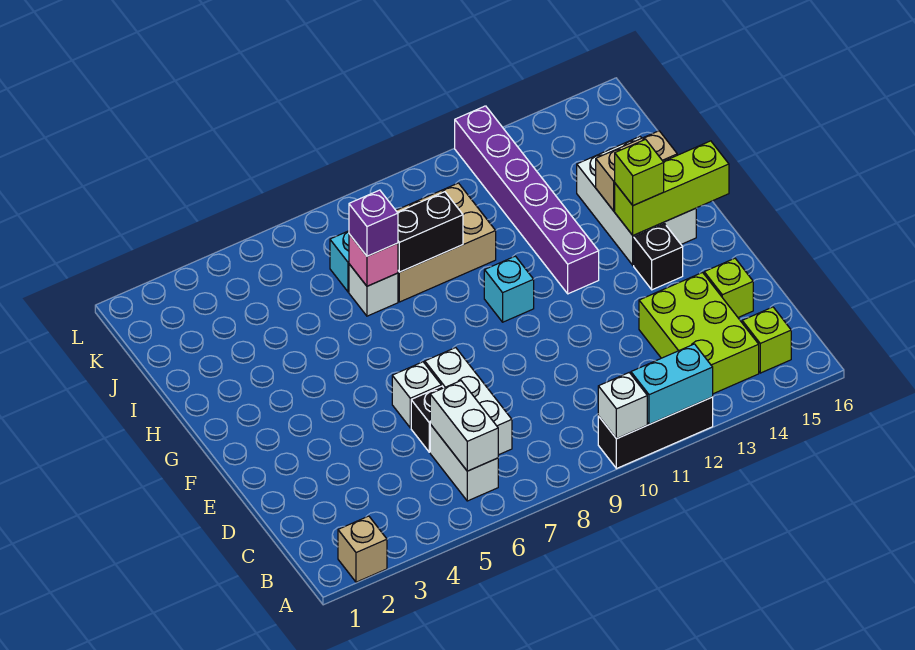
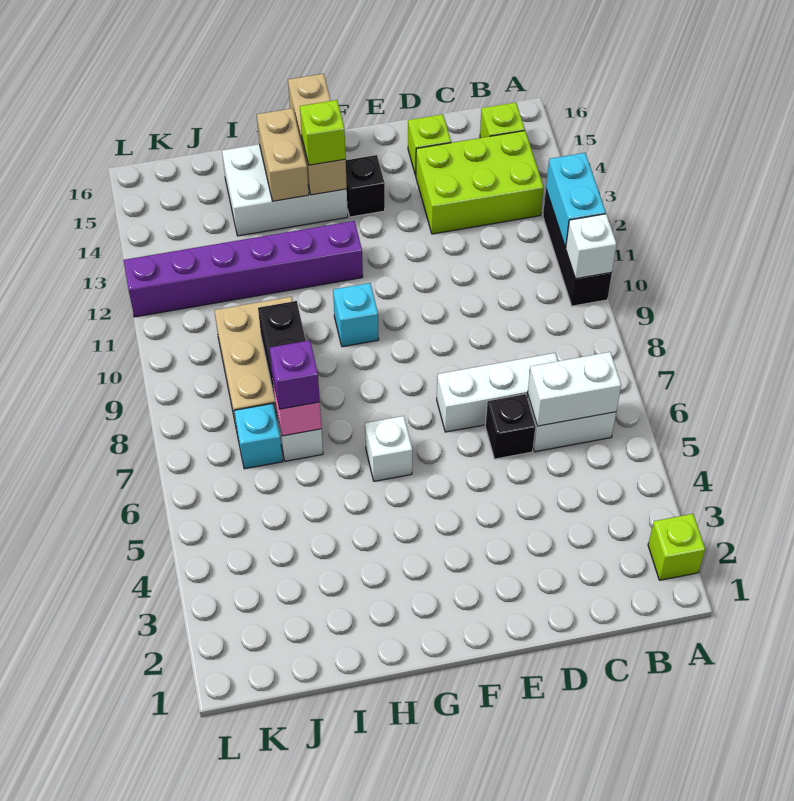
tan 1x1 brick [338,516,387,582] -> lime 1x1 brick [648,514,705,580]
white 1x1 brick [392,362,441,428] -> white 1x1 brick moved to [365,416,412,481]
lime 1x3 brick [615,141,729,235] -> tan 1x3 brick [288,74,347,195]

